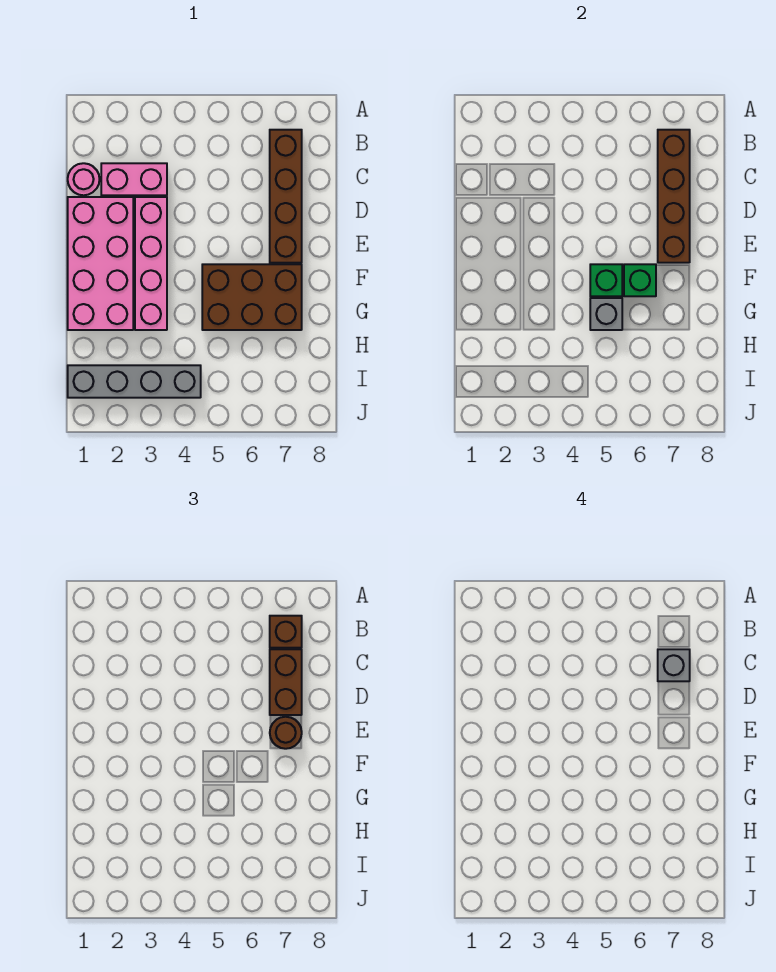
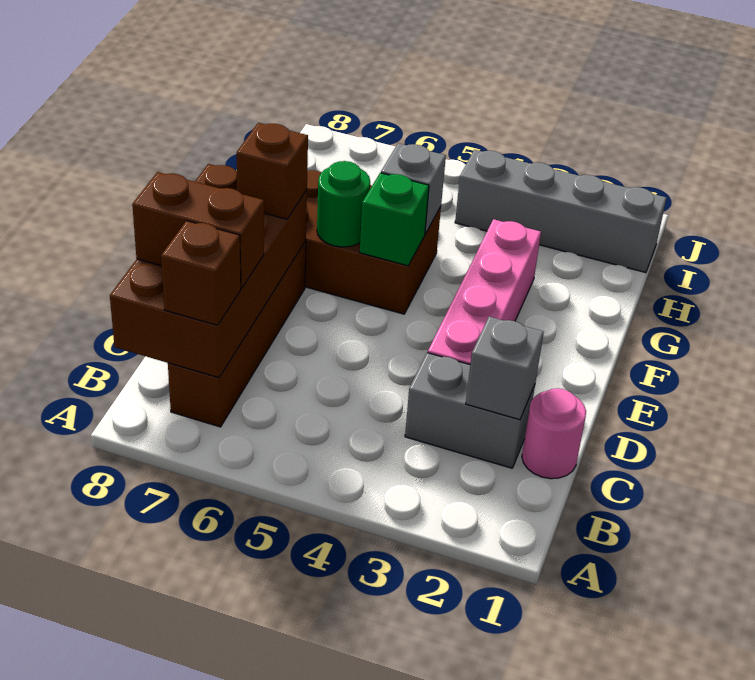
brown 1x4 brick [658,130,690,263] -> brown 2x4 brick [110,164,307,378]
pink 1x2 brick [101,163,167,195] -> grey 1x2 brick [405,353,535,468]
brown 1x2 brick [270,649,302,715] -> brown 1x2 brick turned to [132,172,264,288]
grey 1x1 brick [658,649,690,681] -> grey 1x1 brick moved to [466,317,544,420]
pink 2x4 brick [68,197,133,330] -> none
brown 1x1 round brick [270,717,302,749] -> brown 1x1 brick [237,123,308,219]
green 1x1 brick [624,264,656,296] -> green 1x1 round brick [317,161,370,247]

